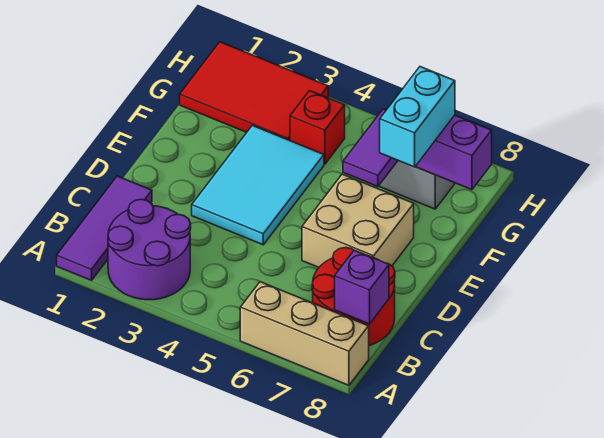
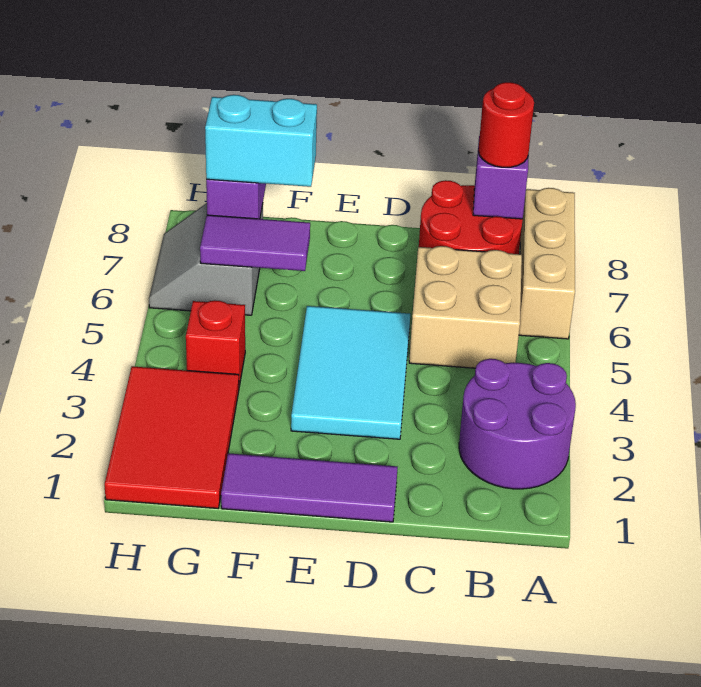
purple 1x3 tile [57,176,152,281] -> purple 1x3 tile moved to [221,453,398,522]
none -> red 1x1 round brick [478,82,534,167]
cyan 2x3 tile [192,125,324,245] -> cyan 2x3 tile turned to [291,306,410,439]
tan 2x2 brick [302,174,414,267] -> tan 2x2 brick moved to [409,246,522,368]

